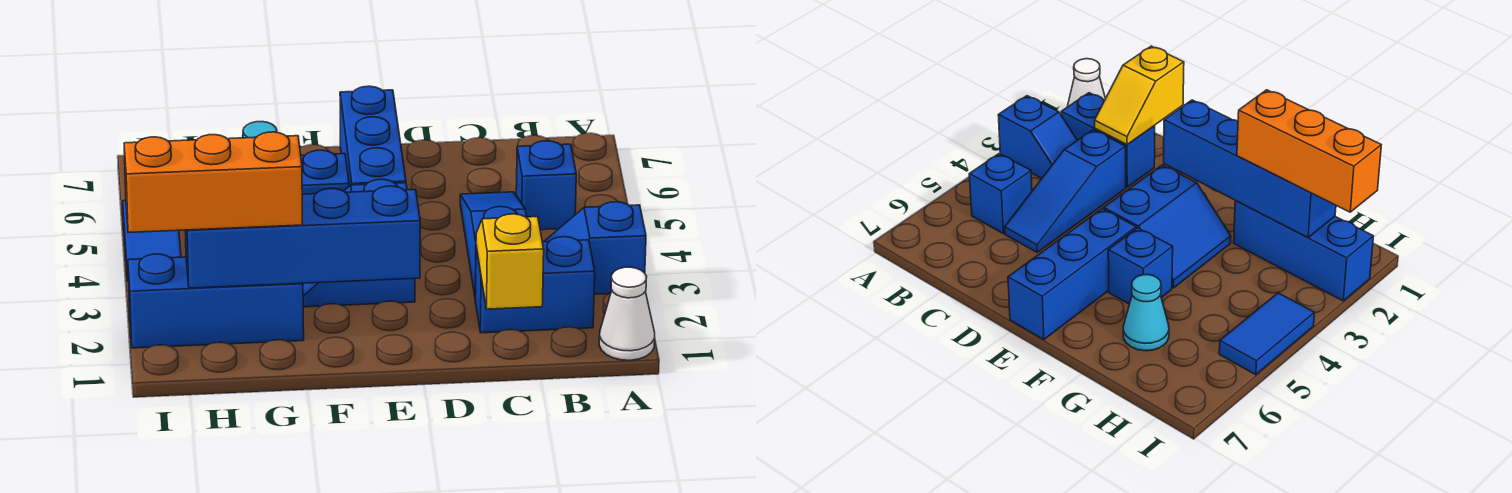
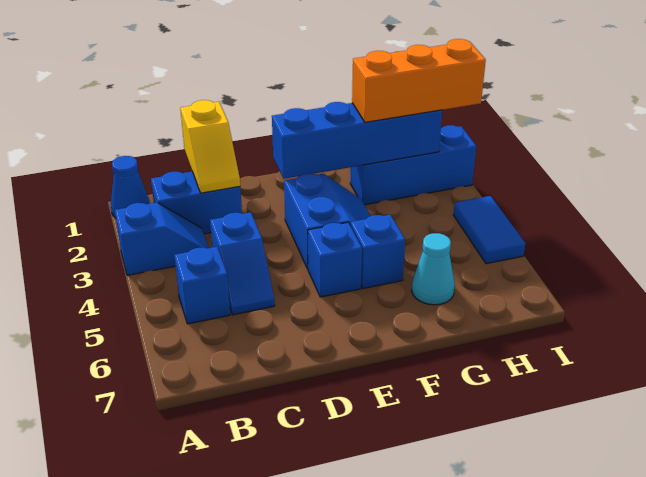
white 1x1 cone [599,267,655,360] -> blue 1x1 cone [111,156,150,218]
blue 1x3 slope [460,192,527,295] -> blue 1x2 slope [210,212,275,315]
blue 1x3 brick [340,86,406,186] -> blue 1x1 brick [308,223,362,297]

